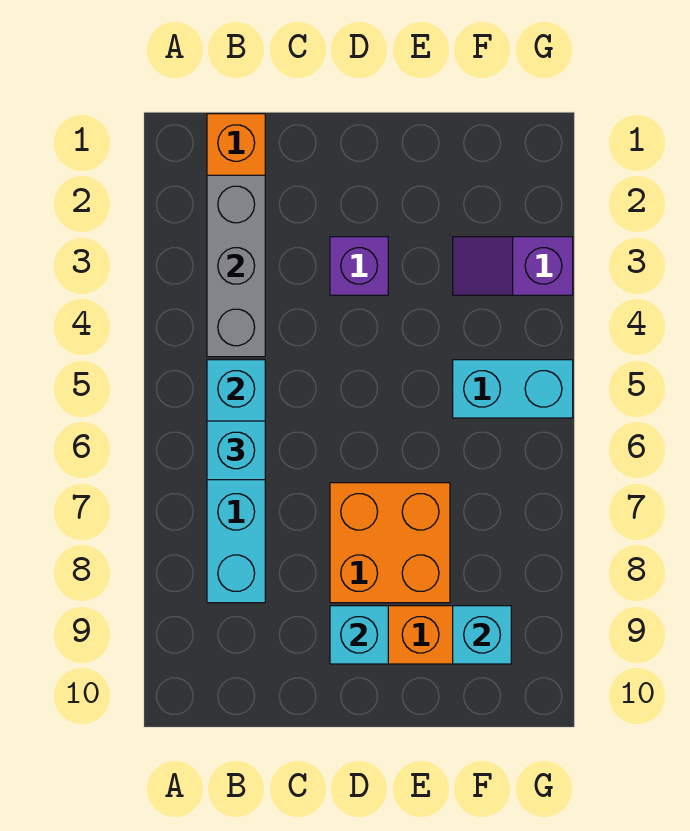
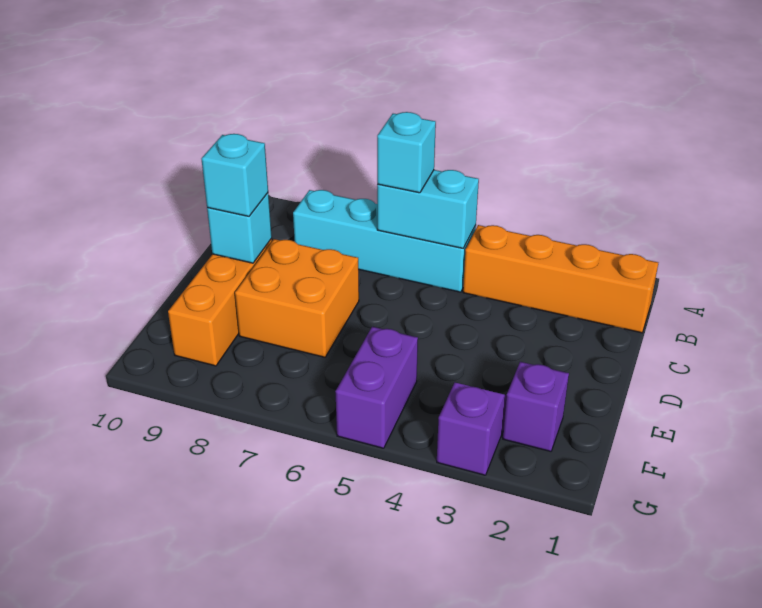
grey 1x3 brick [207,175,265,357] -> none
purple 1x1 brick [330,237,388,295] -> purple 1x1 brick moved to [503,362,569,451]
cyan 1x2 brick [453,360,573,418] -> purple 1x2 brick [335,327,418,448]
cyan 1x1 brick [453,606,511,664] -> cyan 1x1 brick moved to [201,134,268,216]

